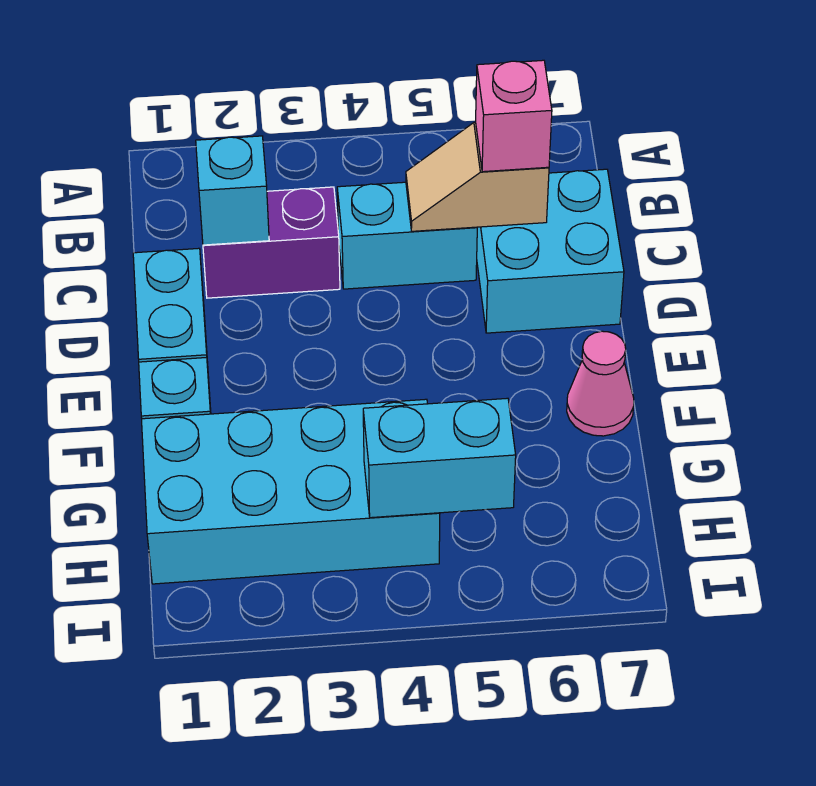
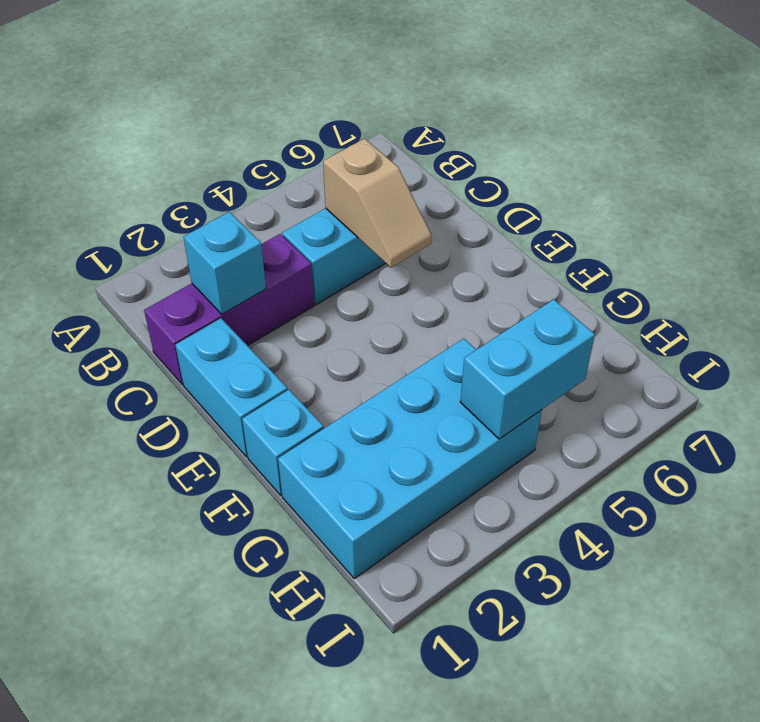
purple 1x2 brick [203,187,340,298] -> purple 1x3 brick [144,234,314,384]
tan 1x2 slope [406,122,549,231] -> tan 1x2 slope turned to [323,139,432,268]
cyan 2x2 brick [477,169,624,333] -> none
pink 1x1 brick [476,60,552,172] -> none
pink 1x1 cone [567,331,634,436] -> none

